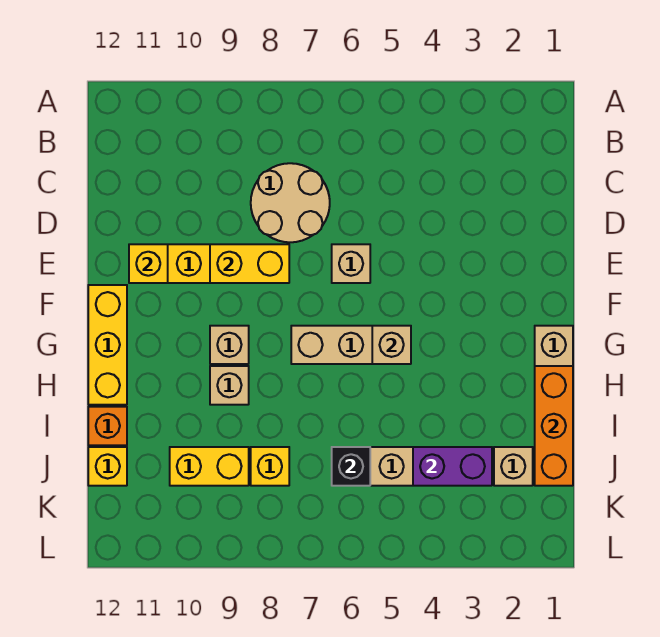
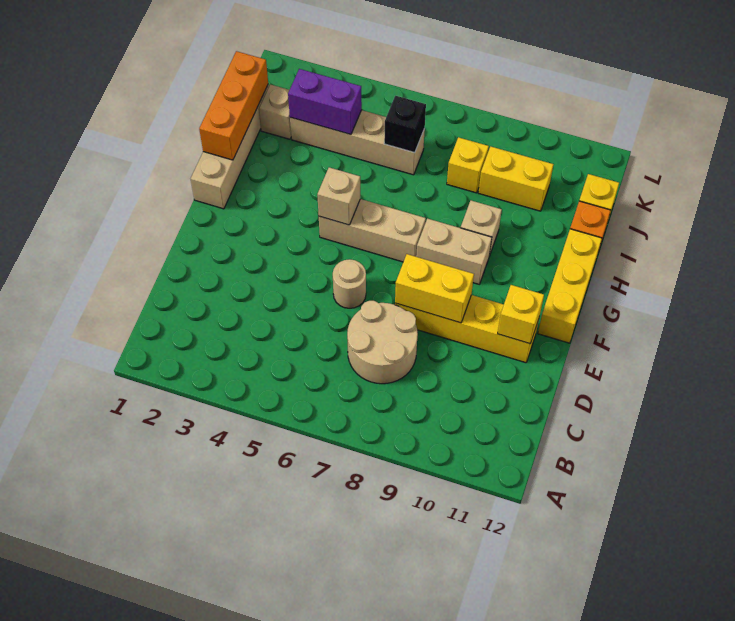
tan 1x1 brick [332,244,370,283] -> tan 1x1 round brick [333,259,366,308]
tan 1x1 brick [210,326,249,364] -> tan 1x2 brick [416,219,492,284]

